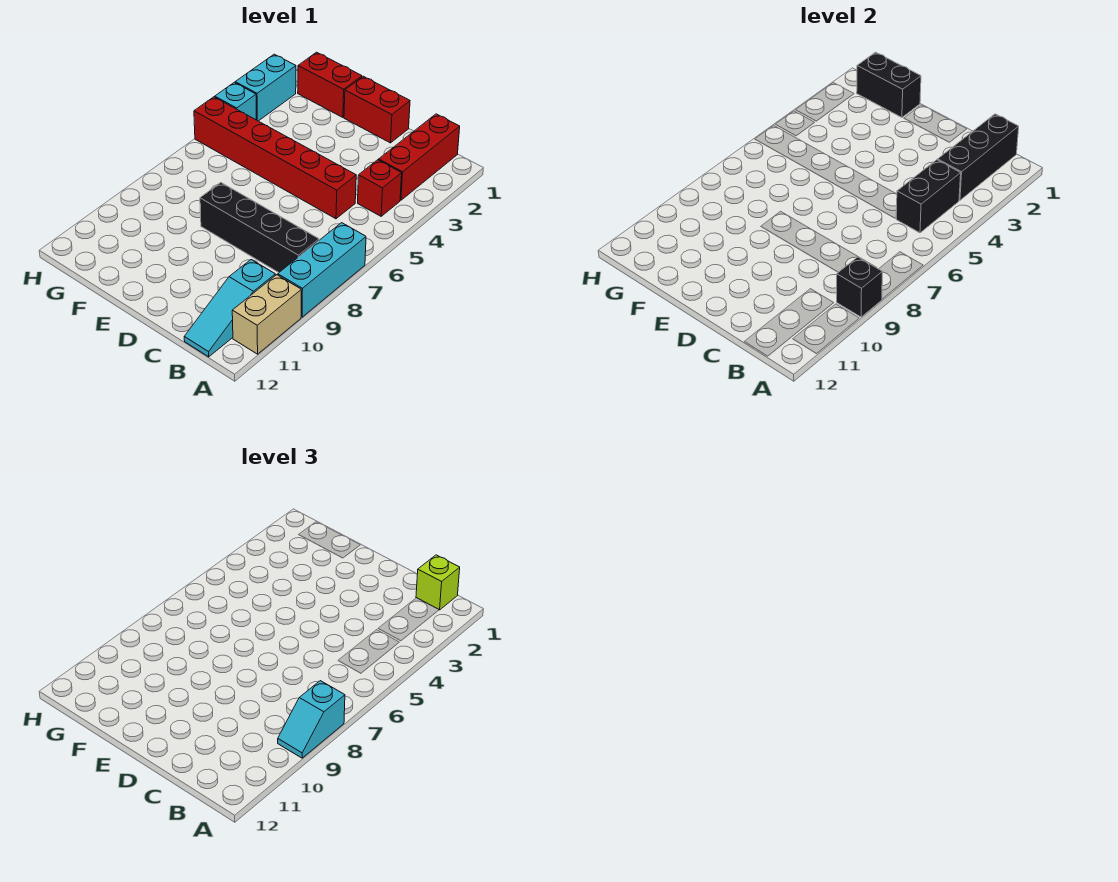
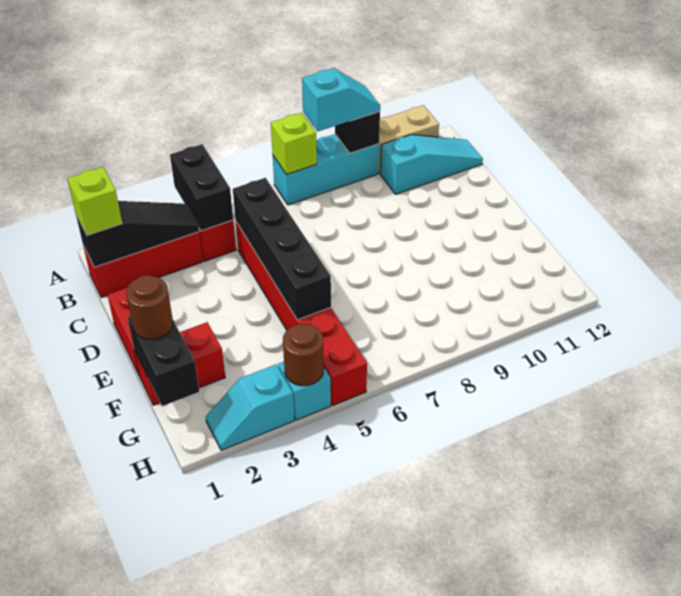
none -> lime 1x1 brick [271,113,317,175]
black 1x3 brick [938,114,1019,200] -> black 1x3 slope [76,201,199,268]
black 1x2 brick [896,160,961,233] -> black 1x2 brick turned to [170,144,233,231]
black 1x4 brick [200,183,319,272] -> black 1x4 brick moved to [233,178,331,320]
red 1x2 brick [298,52,362,117] -> red 1x2 brick turned to [134,322,225,405]
none -> brown 1x1 round brick [126,275,173,339]
cyan 1x2 brick [235,54,296,121] -> cyan 1x2 slope [206,365,294,450]
none -> brown 1x1 round brick [283,324,324,386]

